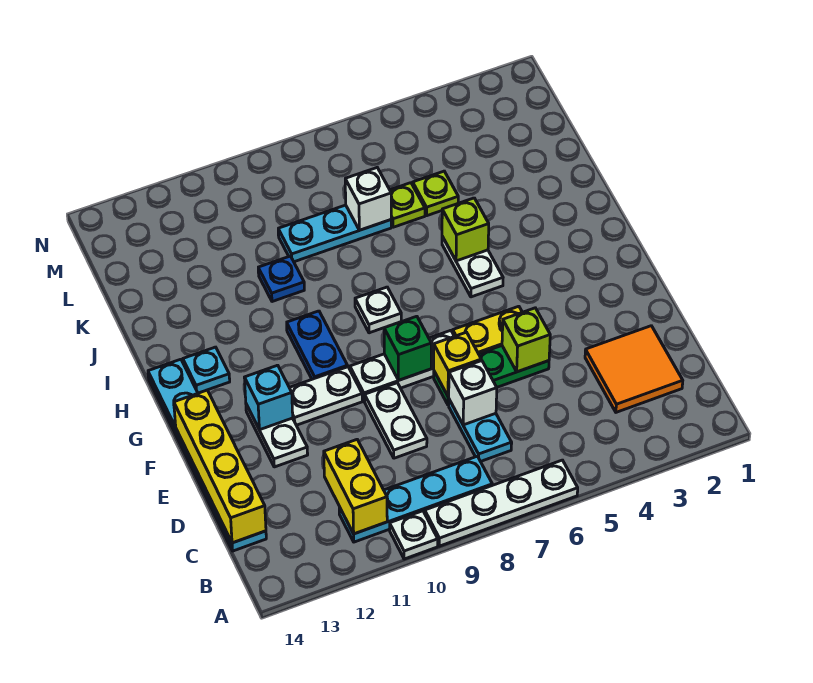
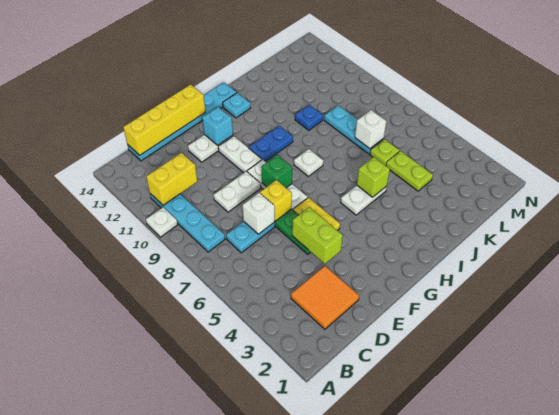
white 1x4 plate [425,460,578,546] -> none
lime 1x1 brick [502,308,550,372] -> lime 1x2 brick [292,207,343,264]
lime 1x1 plate [413,171,458,216] -> lime 1x2 plate [386,151,433,191]

